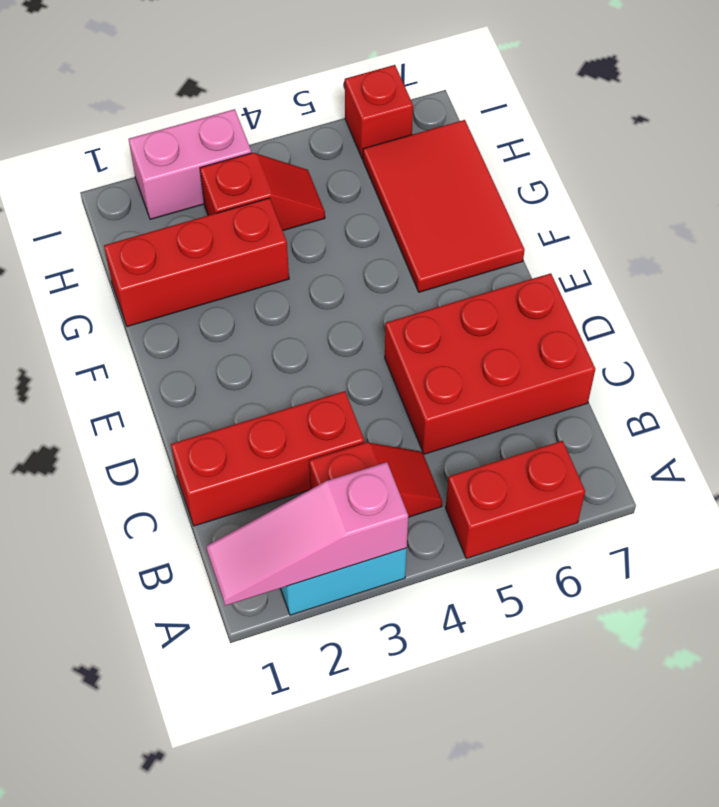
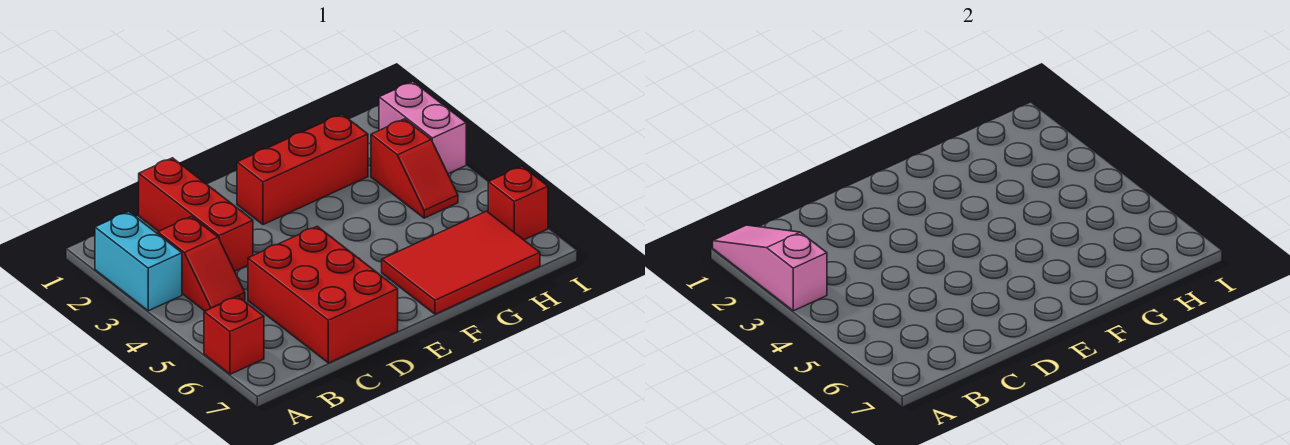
red 1x2 brick [446,441,585,559] -> red 1x1 brick [204,296,264,374]
red 1x3 brick [104,198,289,327] -> red 1x3 brick turned to [237,114,368,225]

